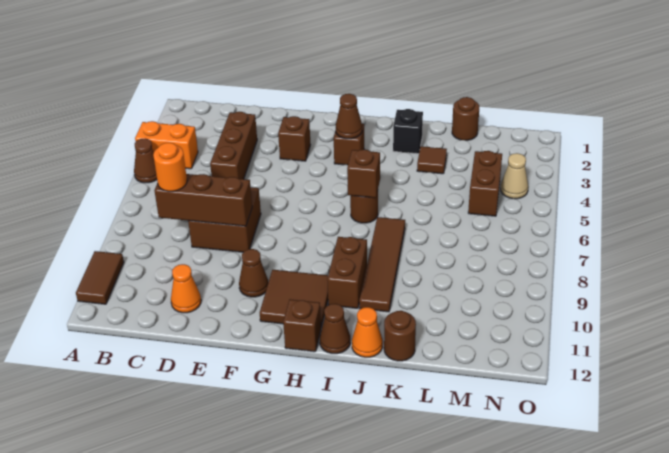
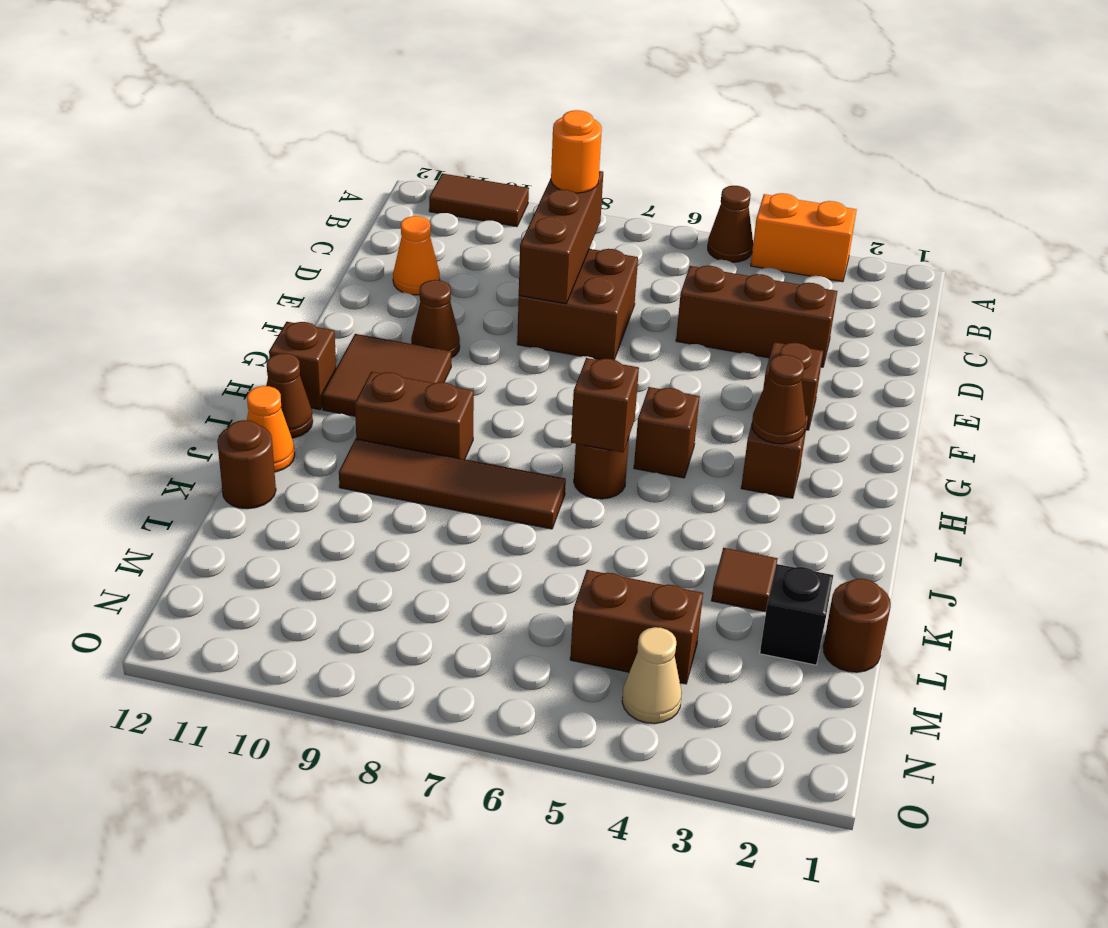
orange 1x2 brick [135,121,198,169] -> orange 1x2 brick turned to [751,193,857,282]
none -> brown 1x1 brick [634,387,700,478]
black 1x1 brick [393,109,423,154] -> black 1x1 brick moved to [760,564,833,665]

